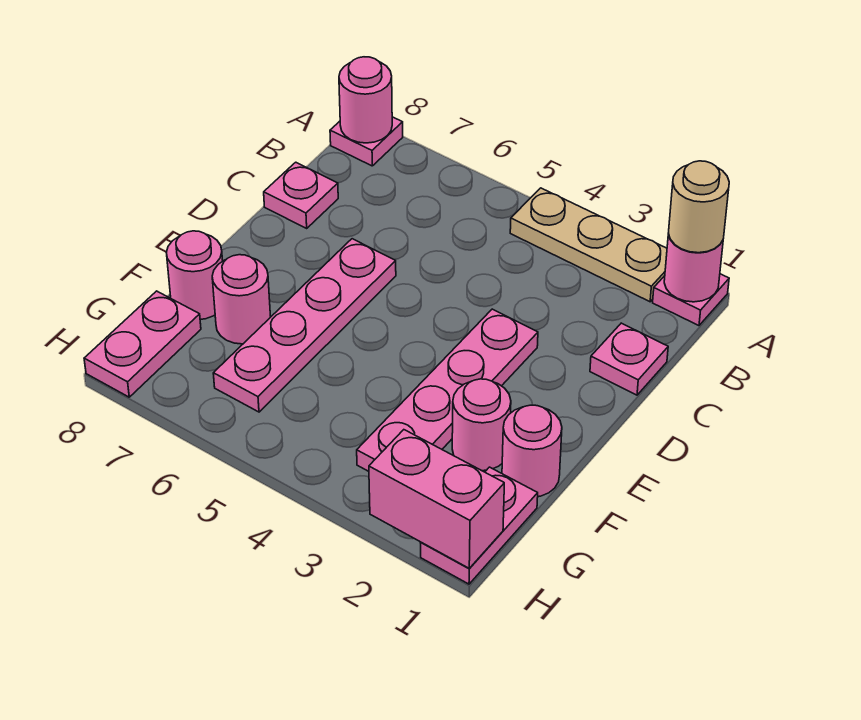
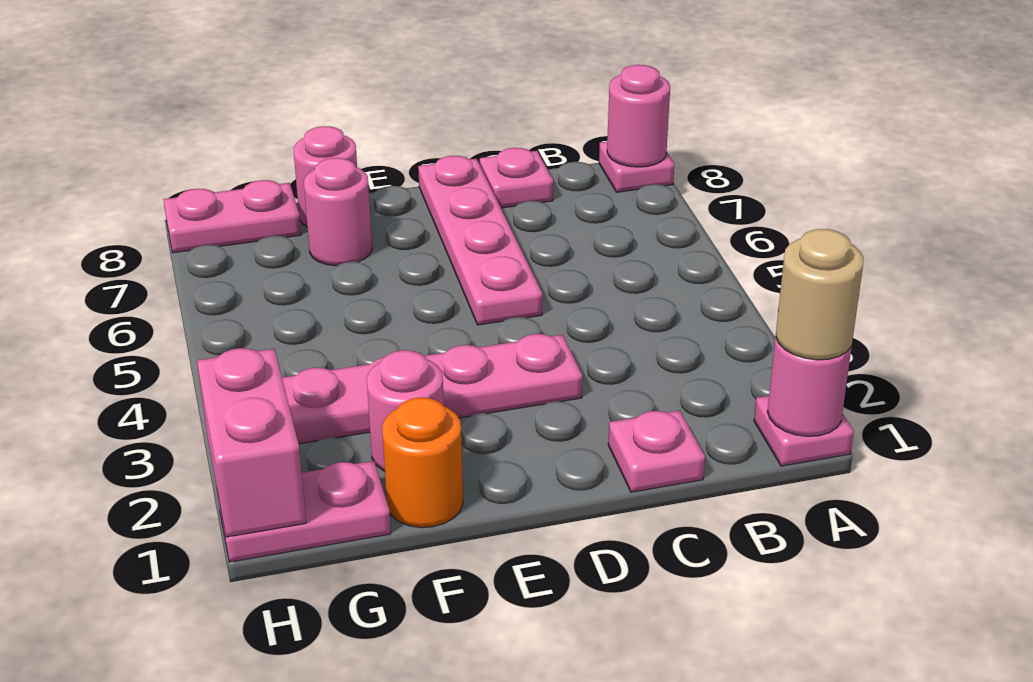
tan 1x3 plate [510,188,667,302] -> none
pink 1x4 plate [213,239,396,412] -> pink 1x4 plate turned to [418,156,542,325]
pink 1x1 round brick [502,405,562,497] -> orange 1x1 round brick [382,398,463,528]

